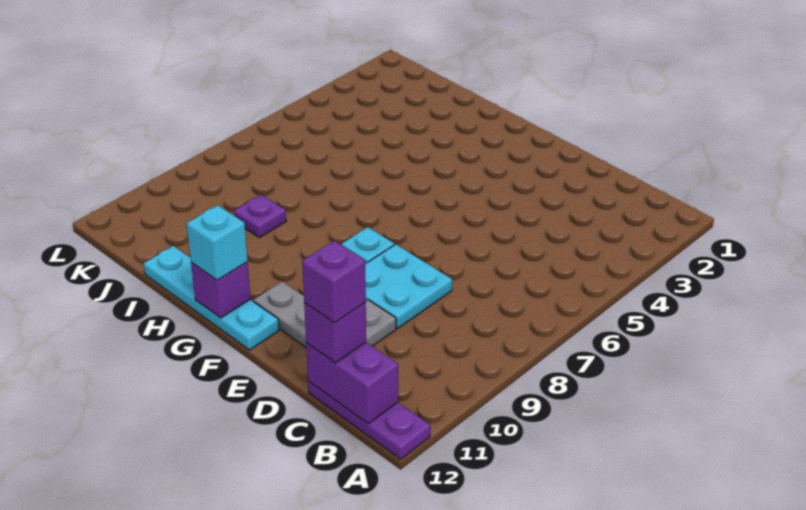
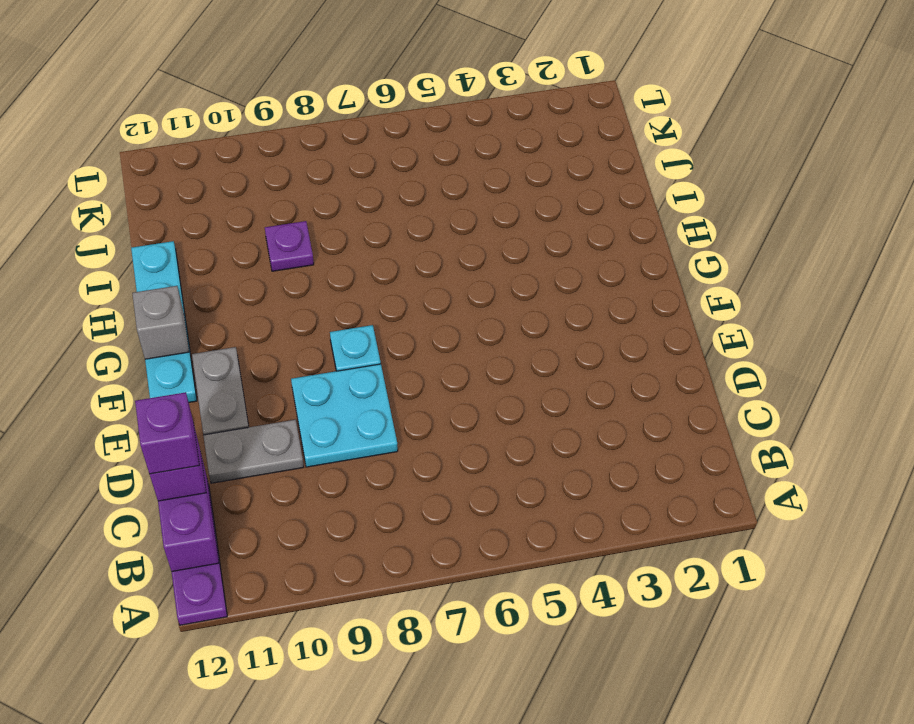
purple 1x1 brick [191,262,250,318] -> grey 1x1 brick [132,286,189,359]
cyan 1x1 brick [187,205,248,280] -> none

